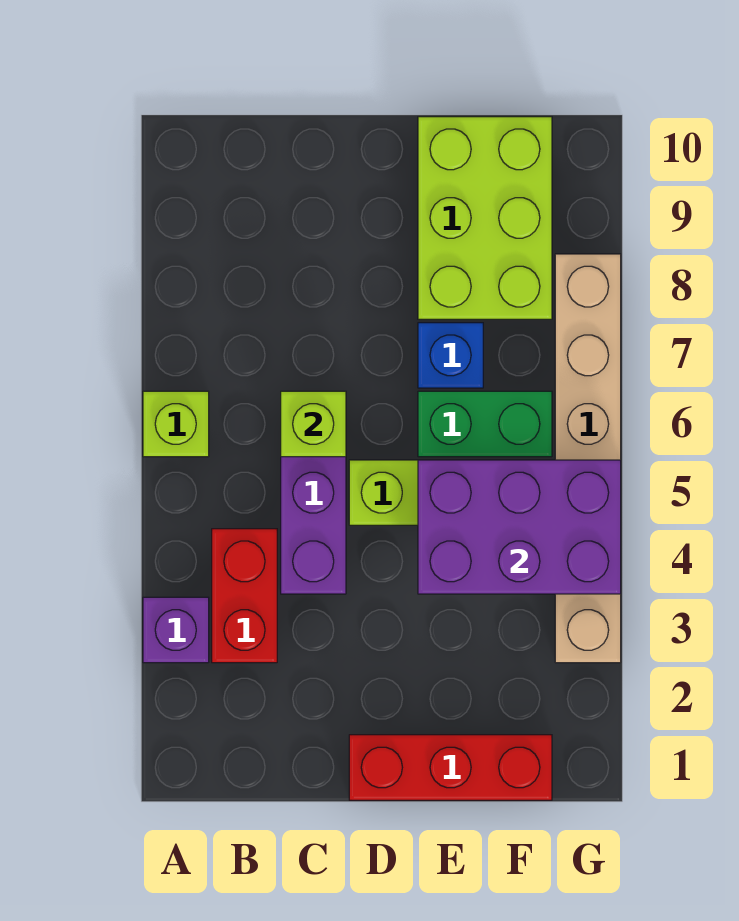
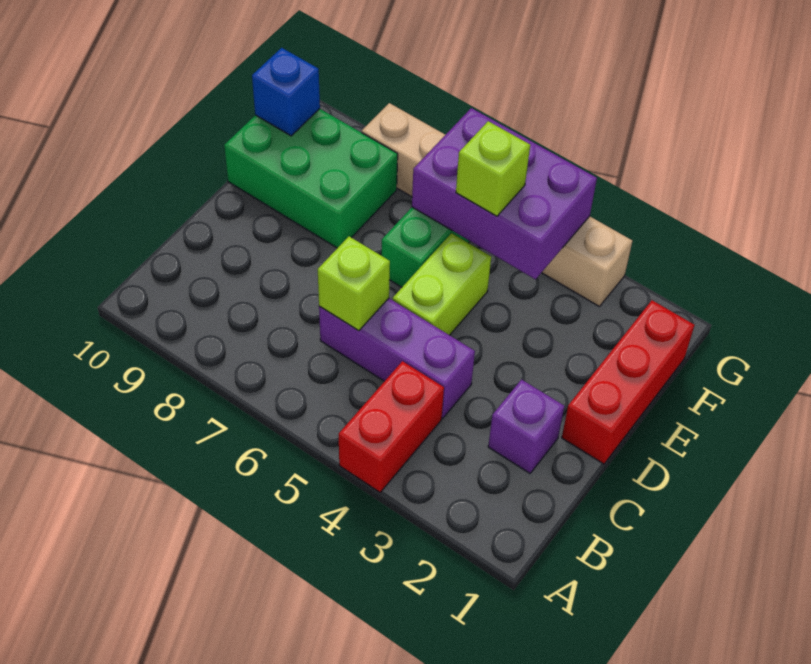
purple 1x1 brick [143,597,209,663] -> purple 1x1 brick moved to [488,380,564,473]
lime 1x1 brick [143,391,209,457] -> lime 1x1 brick moved to [456,121,530,216]
red 1x2 brick [212,529,277,663] -> red 1x2 brick turned to [339,361,444,492]
purple 2x3 brick [418,460,621,594] -> purple 2x3 brick turned to [412,108,597,279]
blue 1x1 brick [418,323,483,388] -> blue 1x1 brick moved to [252,48,320,136]
lime 2x3 brick [418,117,552,319] -> green 2x3 brick [224,109,398,248]

